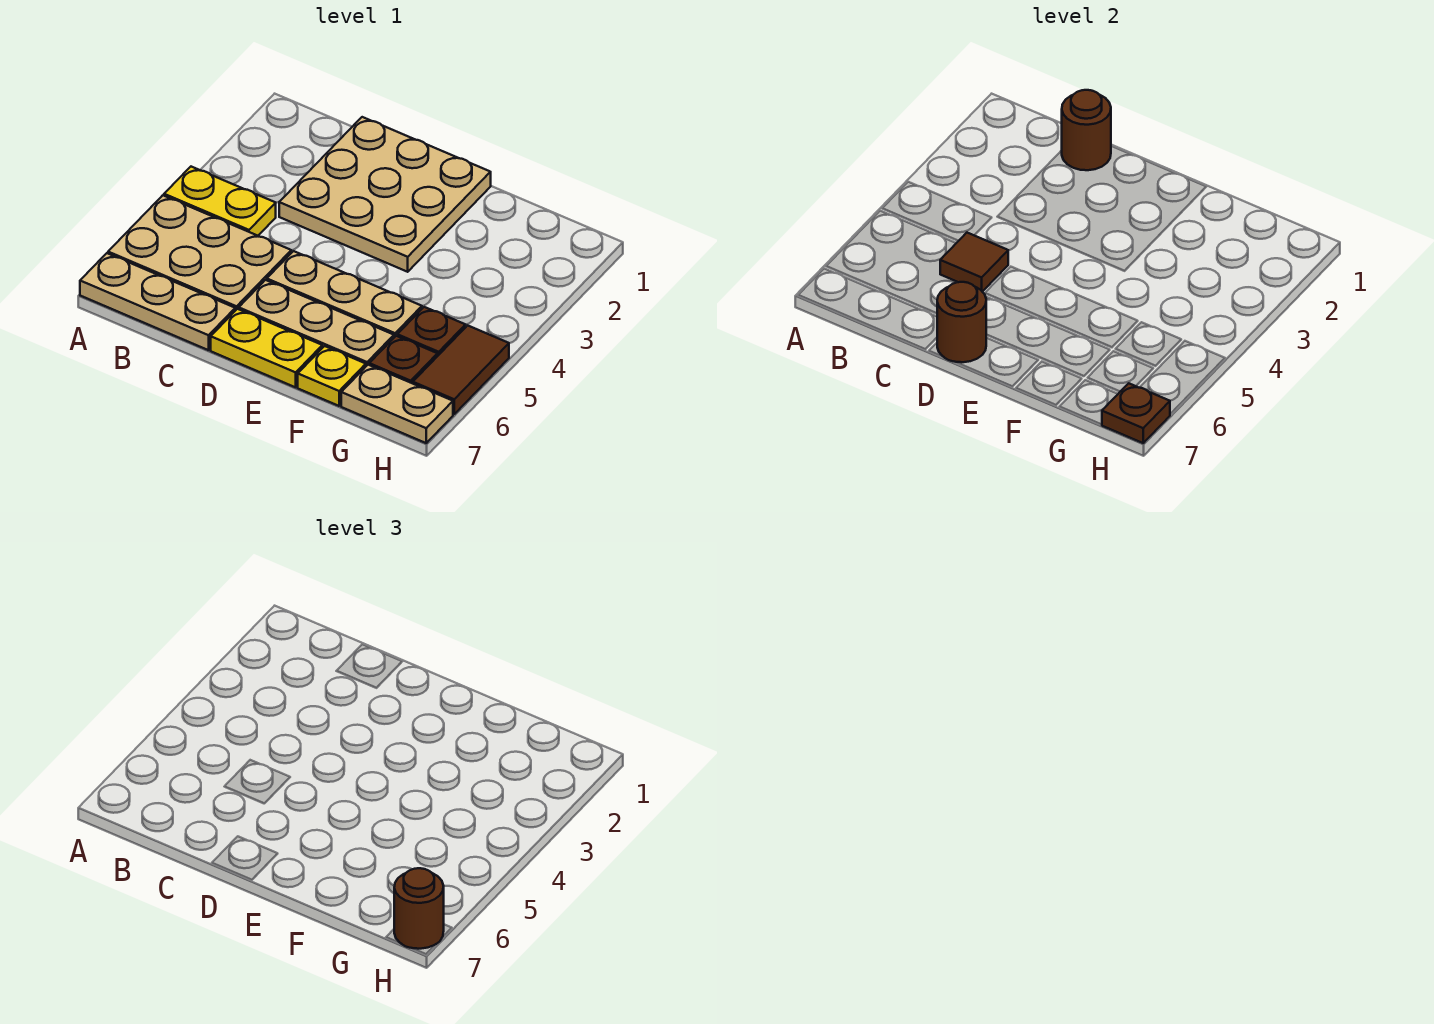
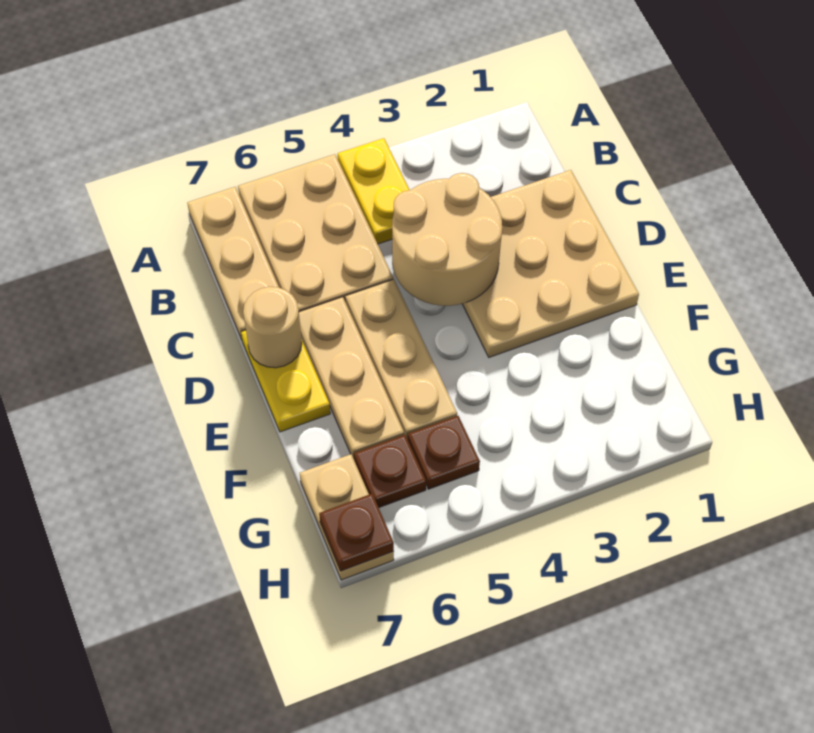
brown 1x1 round brick [1062,90,1111,170] -> none
none -> tan 2x2 round brick [392,173,502,306]
brown 1x1 tile [940,233,1008,292] -> none
brown 1x1 round brick [937,282,986,362] -> tan 1x1 round brick [243,287,302,368]
yellow 1x1 plate [298,346,366,406] -> none
brown 1x2 tile [413,325,509,414] -> none
brown 1x1 round brick [394,868,444,949] -> none

